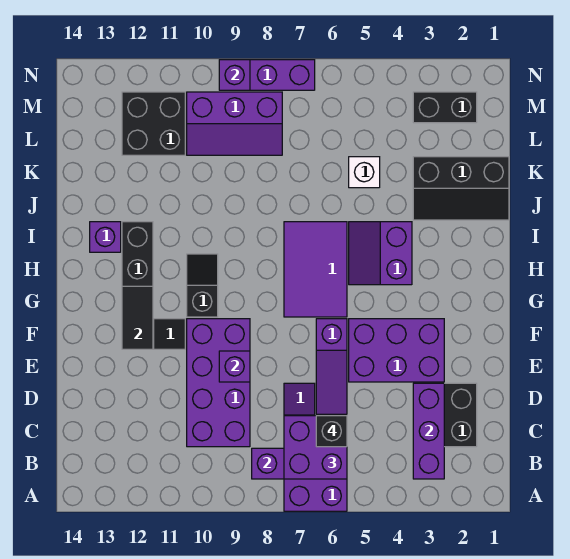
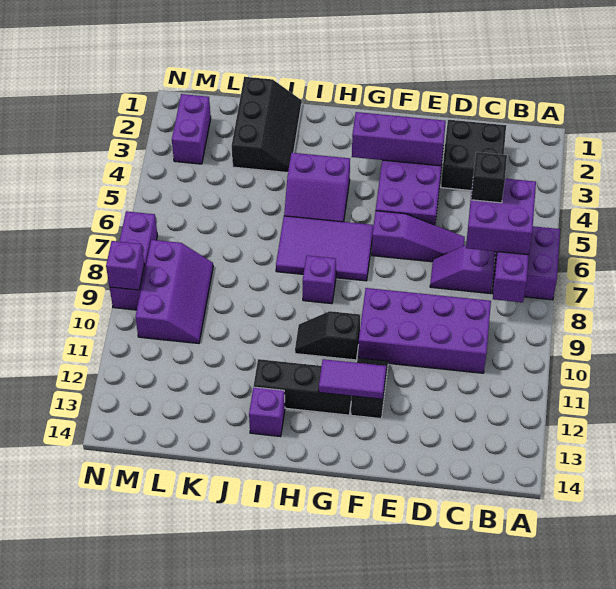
purple 1x3 brick [413,383,444,479] -> purple 1x3 brick moved to [352,112,446,166]
purple 1x1 brick [219,351,250,382] -> purple 1x1 brick moved to [303,256,336,304]
black 1x2 tile [122,286,153,349] -> purple 1x2 tile [319,359,386,399]
white 1x1 brick [349,157,380,188] -> none
black 2x2 brick [122,92,185,155] -> none
black 1x2 brick [413,92,477,123] -> purple 1x2 brick [172,94,211,164]

